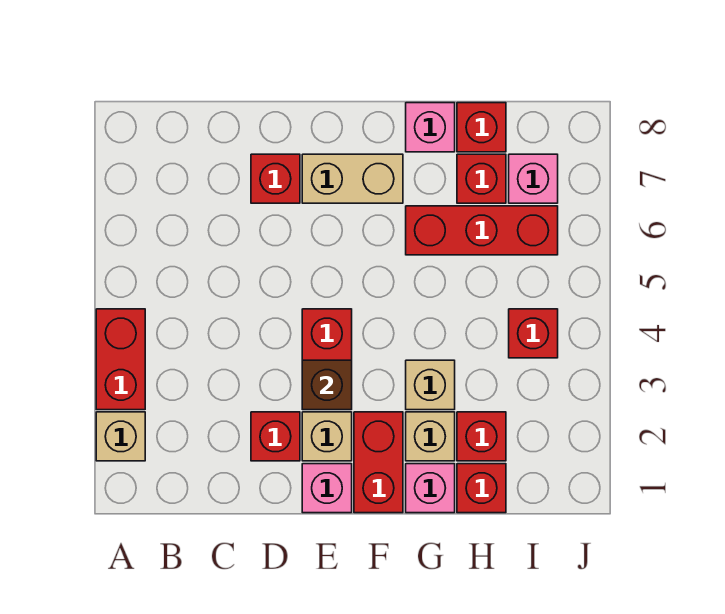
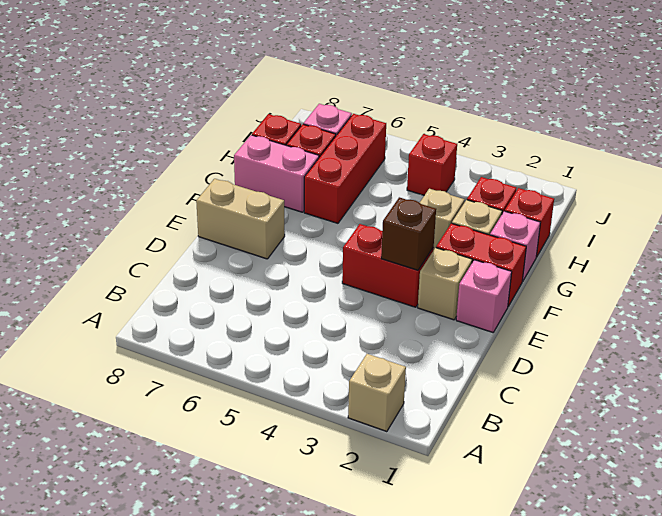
red 1x2 brick [96,309,145,410] -> none
red 1x1 brick [251,412,300,461] -> none
red 1x1 brick [251,154,300,203] -> none
tan 1x2 brick [302,154,403,203] -> tan 1x2 brick turned to [196,179,285,259]
pink 1x1 brick [406,103,455,152] -> pink 1x2 brick [234,135,319,212]

